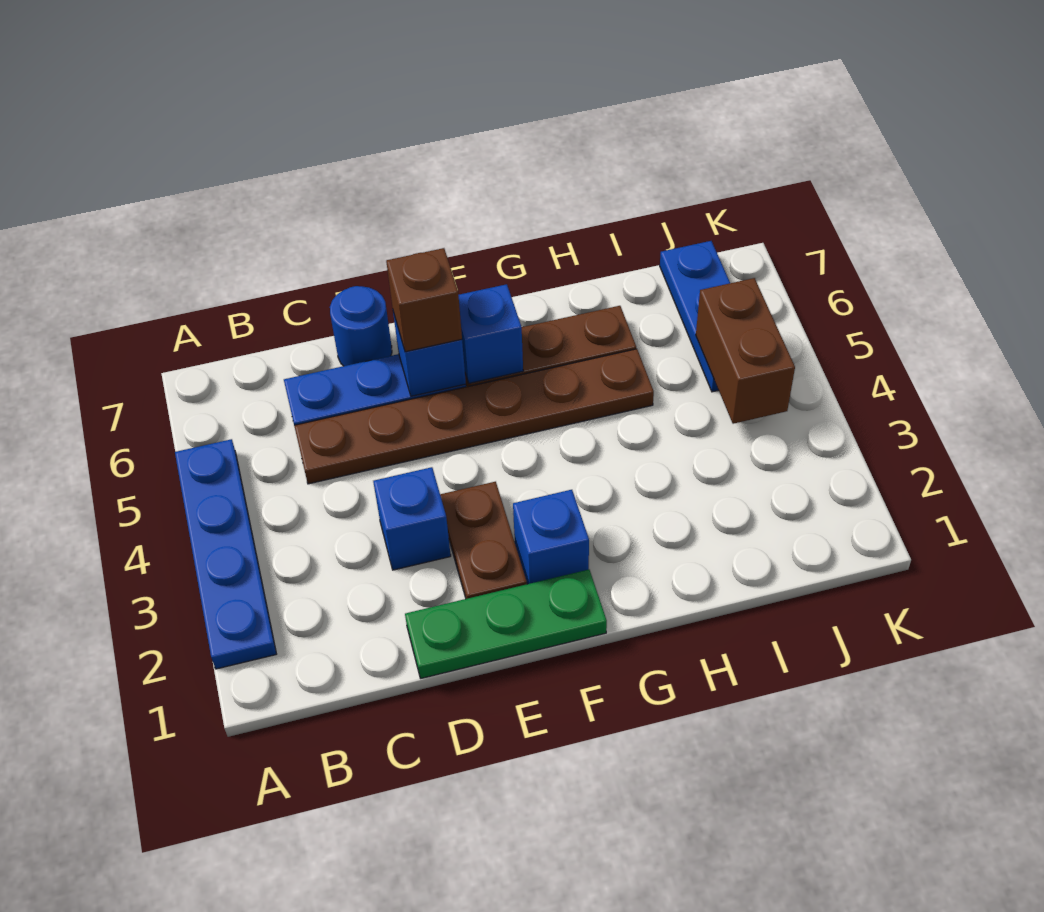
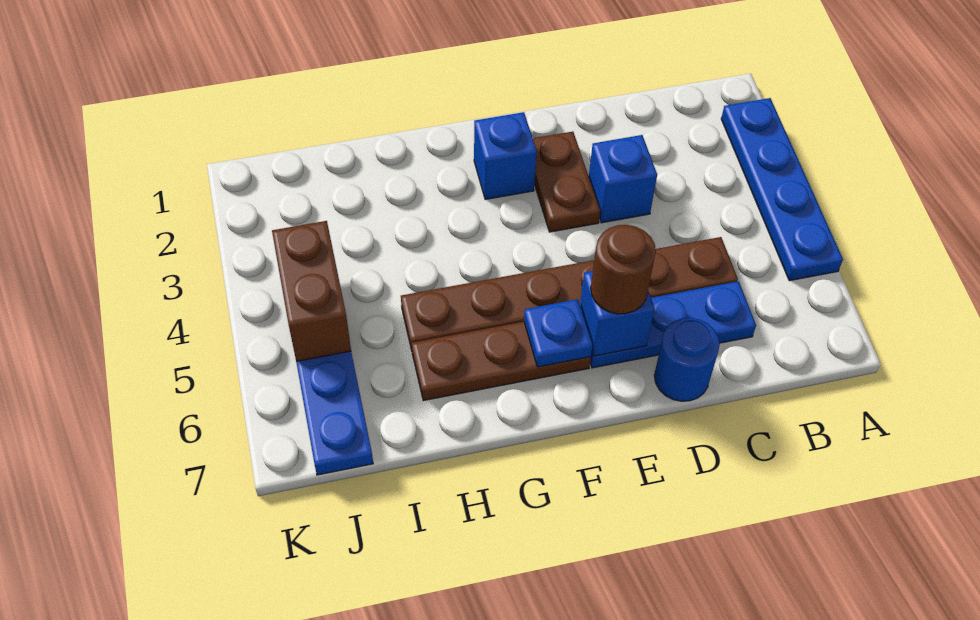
green 1x3 plate [405,570,607,678] -> none
brown 1x1 brick [386,248,462,352] -> brown 1x1 round brick [591,225,656,314]
blue 1x1 brick [458,284,523,383] -> blue 1x1 plate [524,299,593,367]

